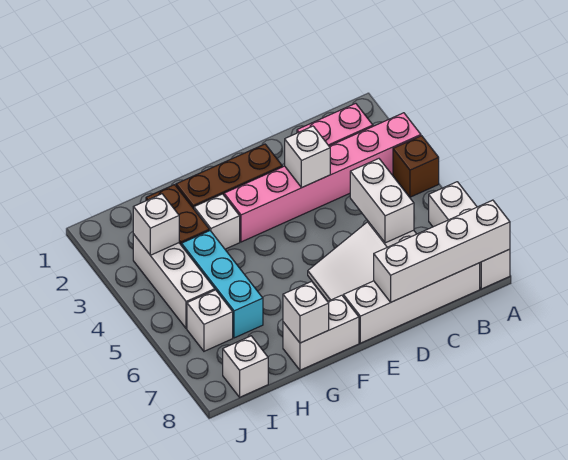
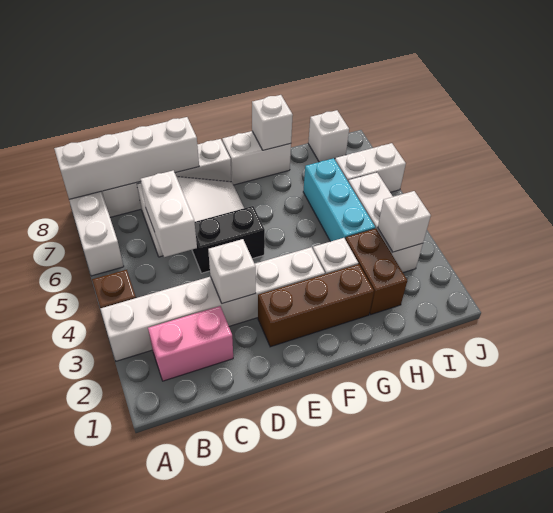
pink 1x6 brick [224,113,421,242] -> white 1x6 brick [100,247,325,361]
none -> black 1x2 brick [192,206,265,273]
white 1x1 brick [187,290,233,351] -> white 1x2 brick [335,143,406,192]

